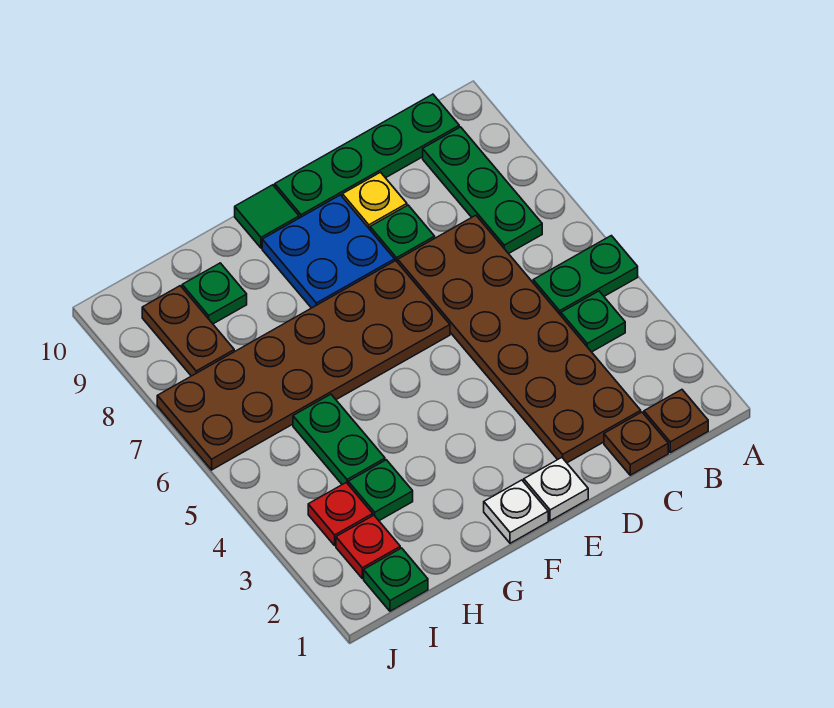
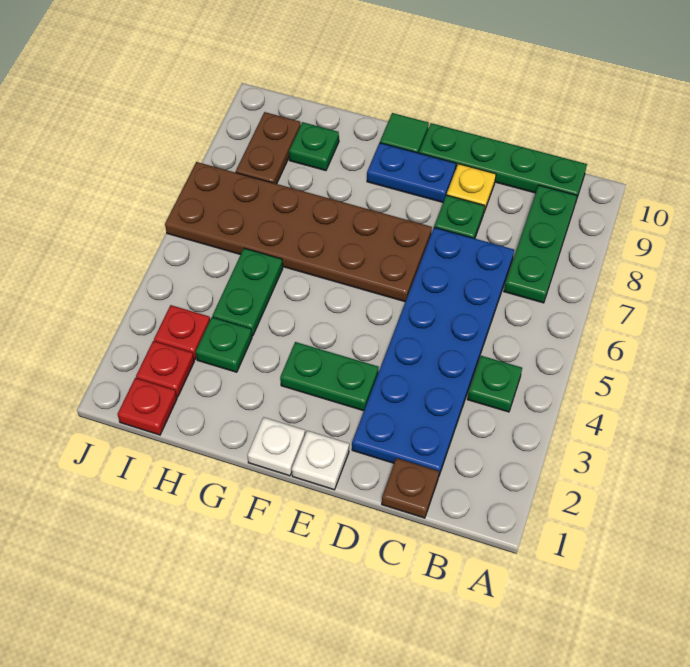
green 1x2 plate [533,236,638,315] -> green 1x2 plate moved to [280,342,379,411]
brown 1x1 plate [644,390,708,453] -> none
brown 2x6 plate [398,215,641,463] -> blue 2x6 plate [352,227,514,477]
blue 2x2 plate [262,195,395,308] -> blue 1x2 plate [367,143,456,202]
green 1x1 plate [364,548,428,611] -> red 1x1 plate [118,378,177,435]

